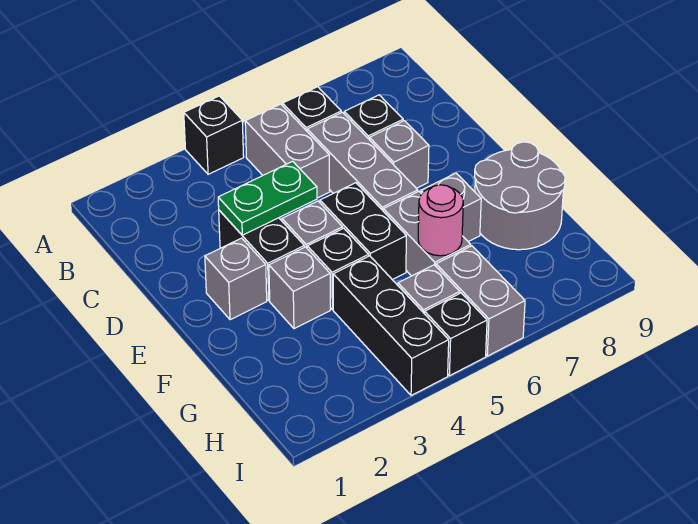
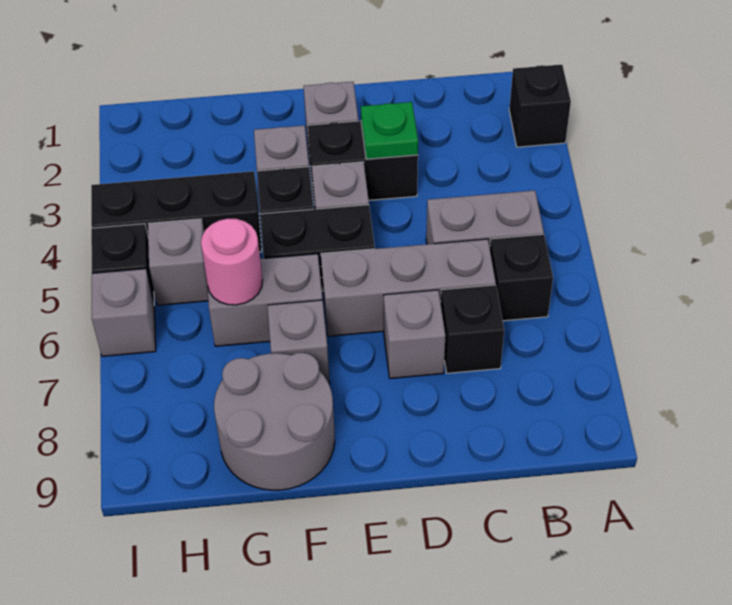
black 1x1 brick [184,96,244,174] -> black 1x1 brick moved to [509,64,571,147]
green 1x2 plate [218,161,317,235] -> green 1x1 plate [361,102,418,159]
grey 1x2 brick [436,246,525,356] -> grey 1x1 brick [92,269,156,356]

